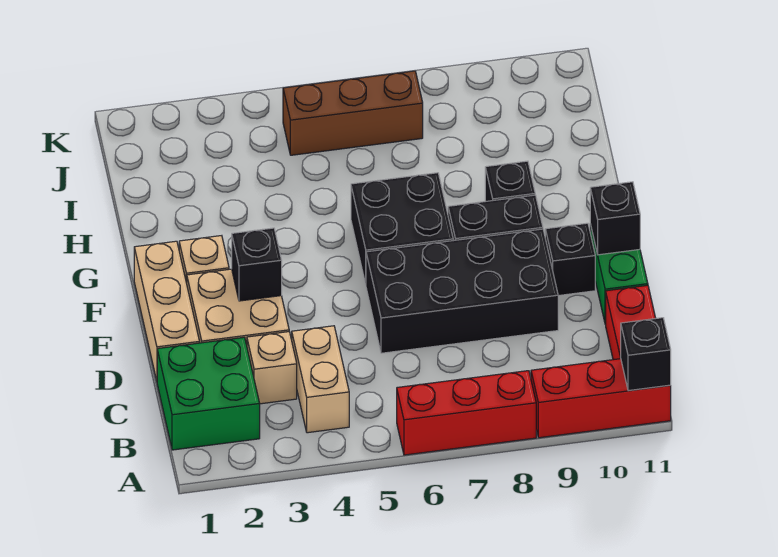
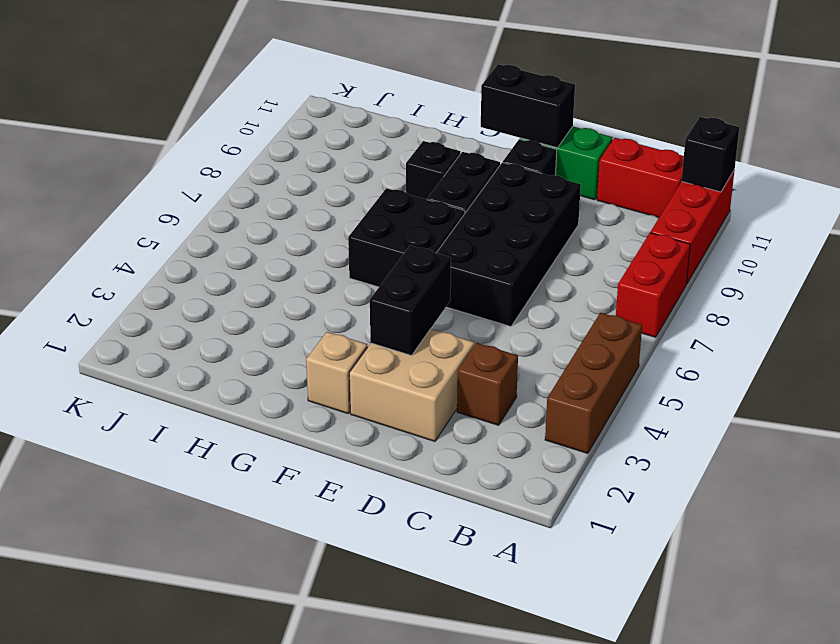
red 1x3 brick [397,371,536,455] -> red 1x2 brick [616,233,690,337]
green 2x2 brick [157,337,260,450] -> none
tan 1x2 brick [292,326,349,433] -> none
tan 1x1 brick [247,332,297,404] -> brown 1x1 brick [457,343,518,425]
tan 1x3 brick [134,241,200,381] -> none
black 1x1 brick [232,228,282,301] -> black 1x2 brick [370,246,451,355]
black 1x1 brick [590,182,640,255] -> black 1x2 brick [481,64,575,148]
brown 1x3 brick [283,71,423,155] -> brown 1x3 brick moved to [545,313,642,453]

